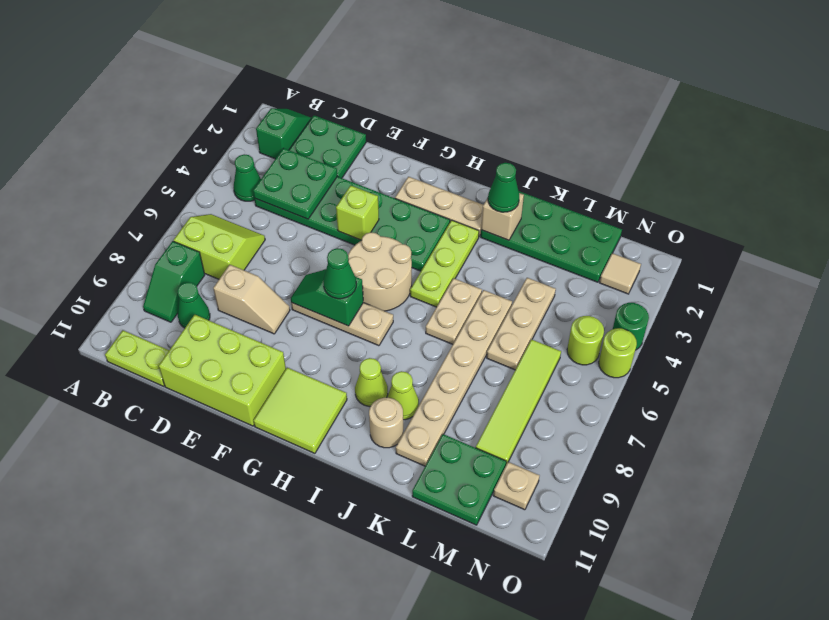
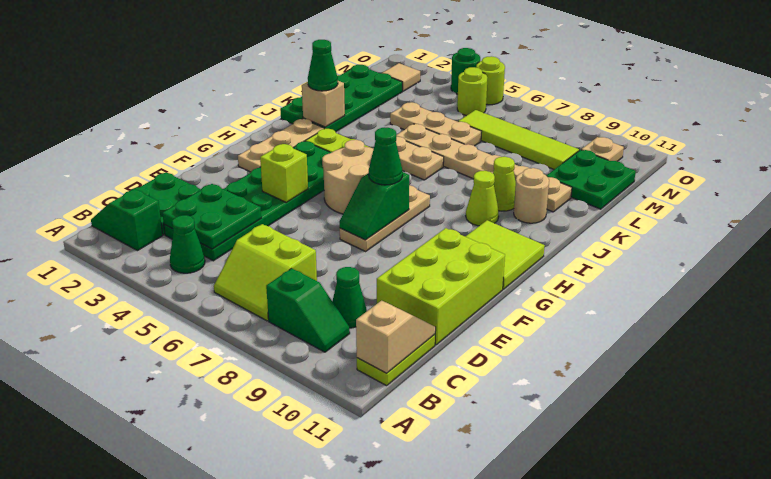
lime 2x2 slope [174,214,265,279] -> lime 2x2 slope turned to [214,224,317,321]
tan 1x2 slope [213,265,290,334] -> tan 1x2 slope moved to [356,300,436,373]

